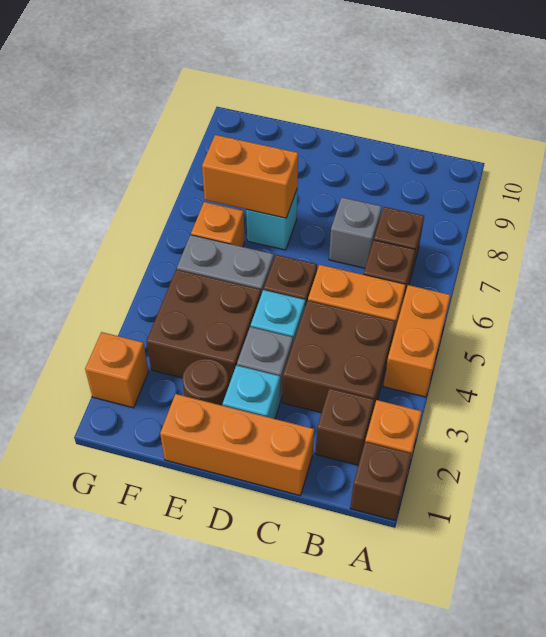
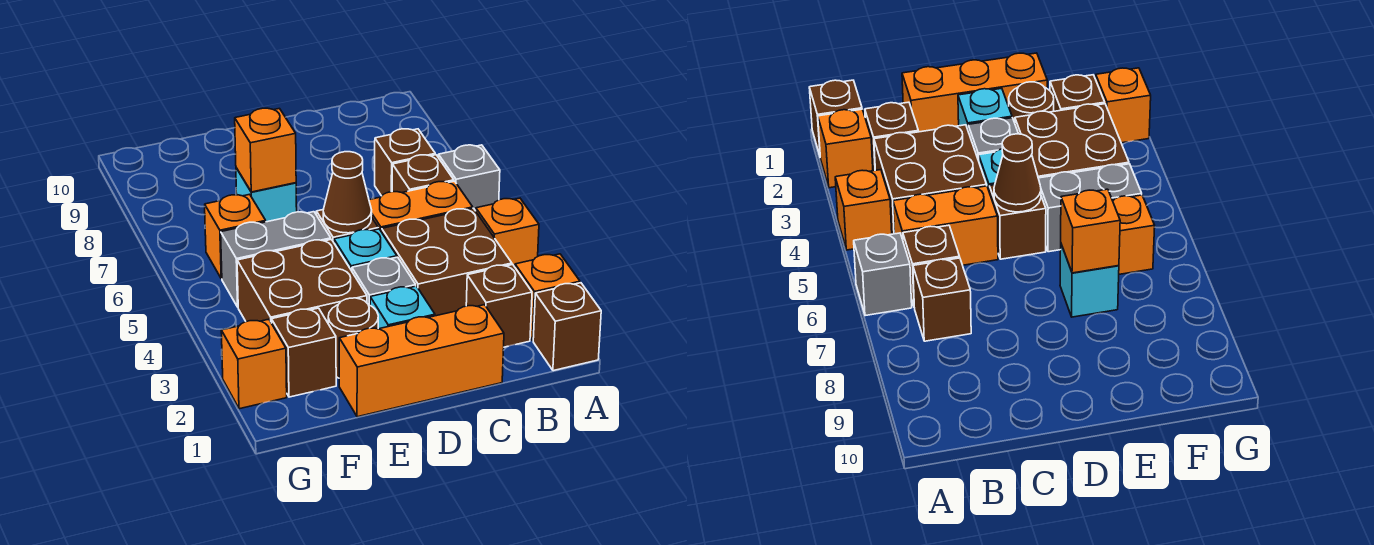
orange 1x2 brick [384,285,451,397] -> orange 1x1 brick [476,198,539,267]
grey 1x1 brick [329,198,382,268] -> grey 1x1 brick moved to [438,145,500,211]
none -> brown 1x1 cone [323,152,372,233]
orange 1x2 brick [202,135,298,218] -> orange 1x1 brick [235,108,296,192]
none -> brown 1x1 brick [271,308,336,397]

